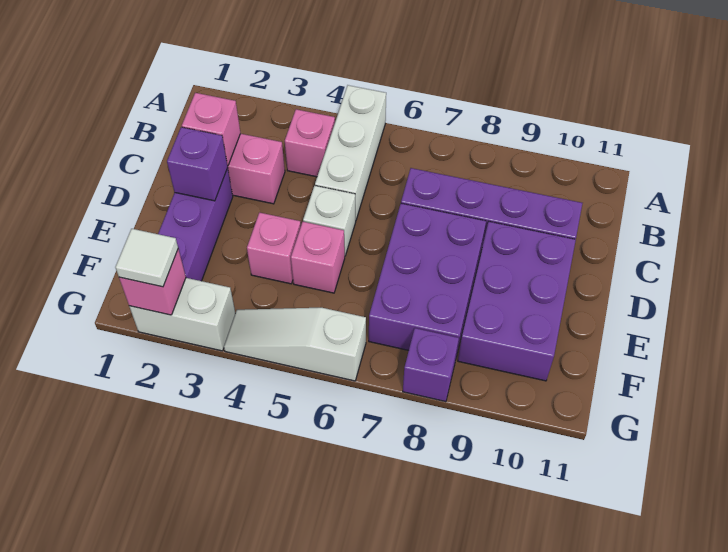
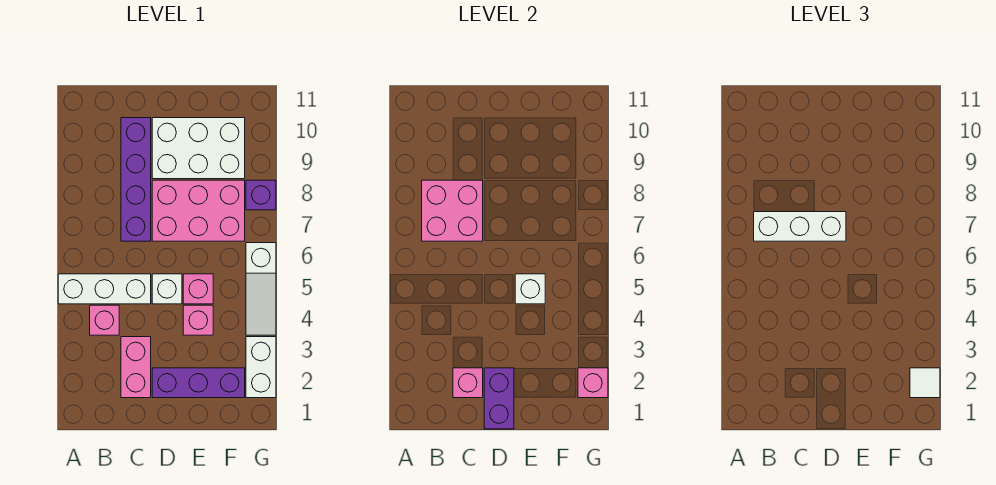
none -> pink 2x2 brick [422,180,483,241]
none -> white 1x3 brick [754,212,846,241]
purple 1x1 brick [167,127,228,201] -> purple 1x2 brick [484,368,514,429]
purple 2x3 brick [369,204,486,357] -> pink 2x3 brick [152,180,245,241]
purple 2x3 brick [458,222,576,381] -> white 2x3 brick [152,118,245,179]
none -> white 1x1 brick [515,274,545,304]

